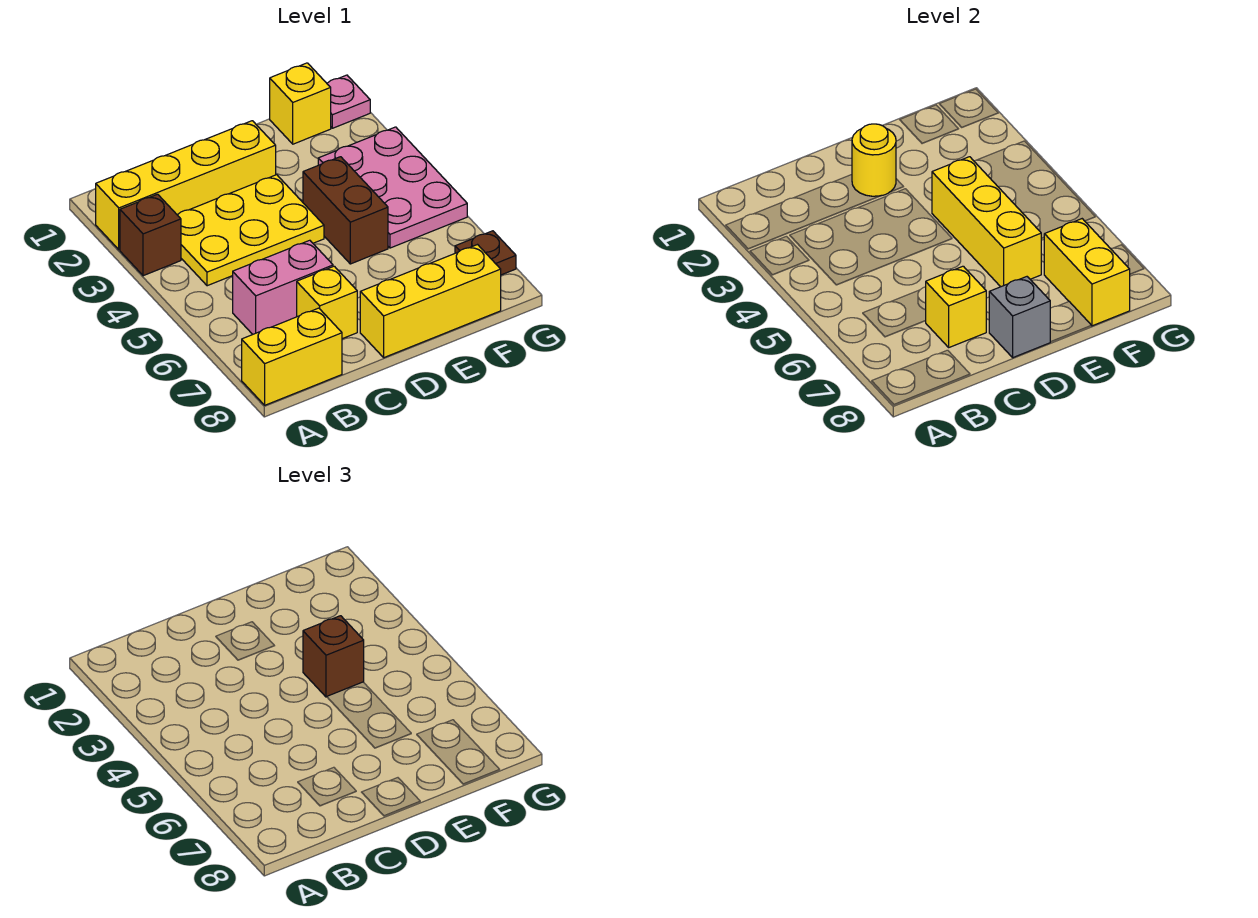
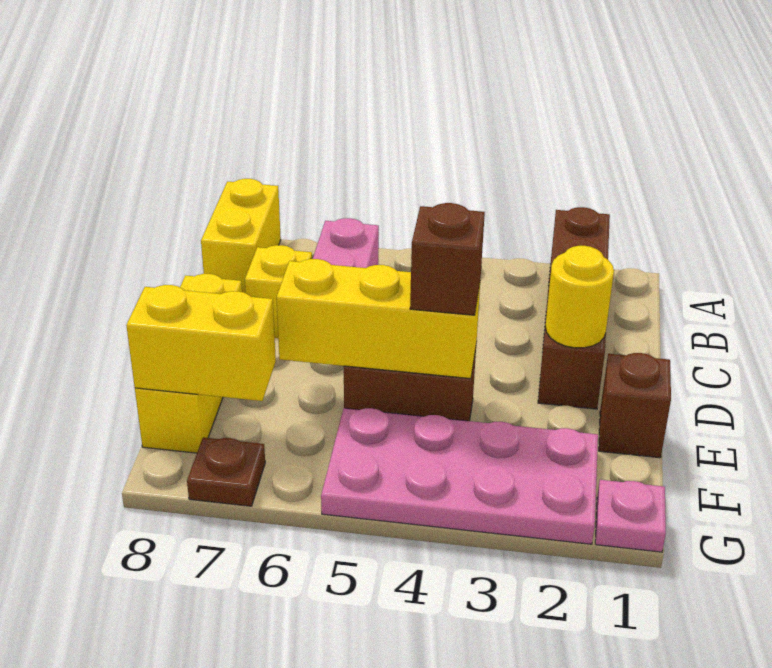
yellow 1x4 brick [96,121,276,250] -> brown 1x4 brick [538,207,610,409]
brown 1x1 brick [120,194,181,276] -> brown 1x1 brick moved to [599,353,671,458]
yellow 2x3 plate [177,175,324,286] -> none
yellow 1x1 brick [925,266,986,347] -> none
grey 1x1 brick [989,277,1050,358] -> none
yellow 1x1 brick [270,63,331,144] -> none
pink 2x3 plate [318,127,467,248] -> pink 2x4 plate [321,408,598,544]

